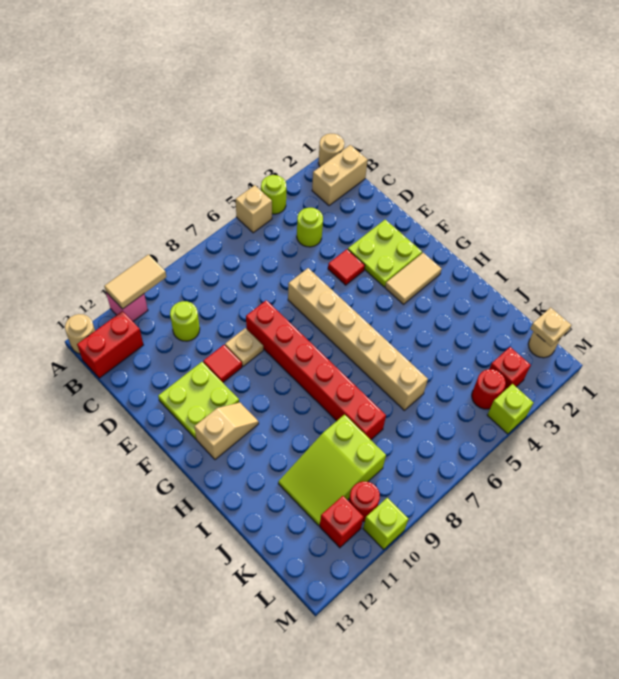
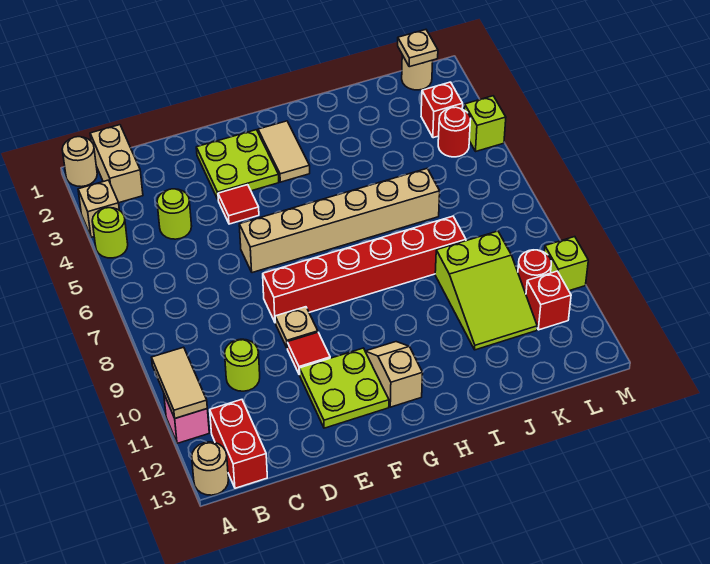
tan 1x1 brick [236,185,272,233] -> tan 1x1 brick moved to [78,180,119,237]

